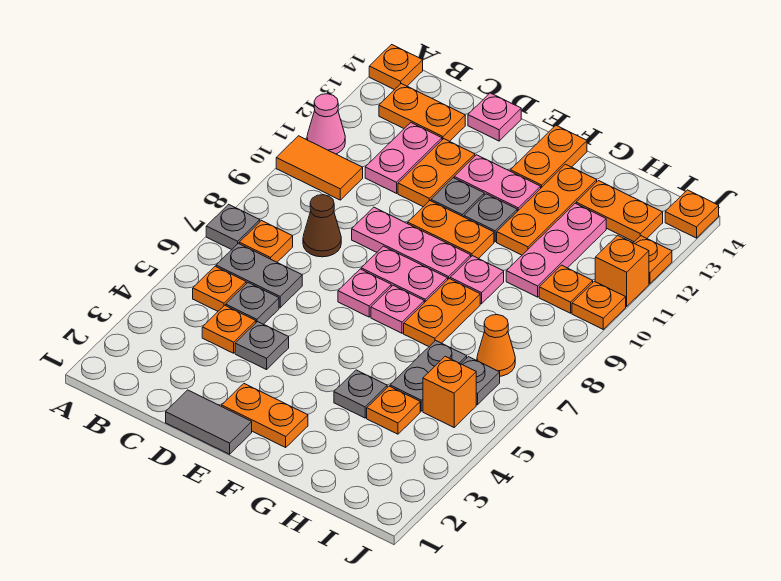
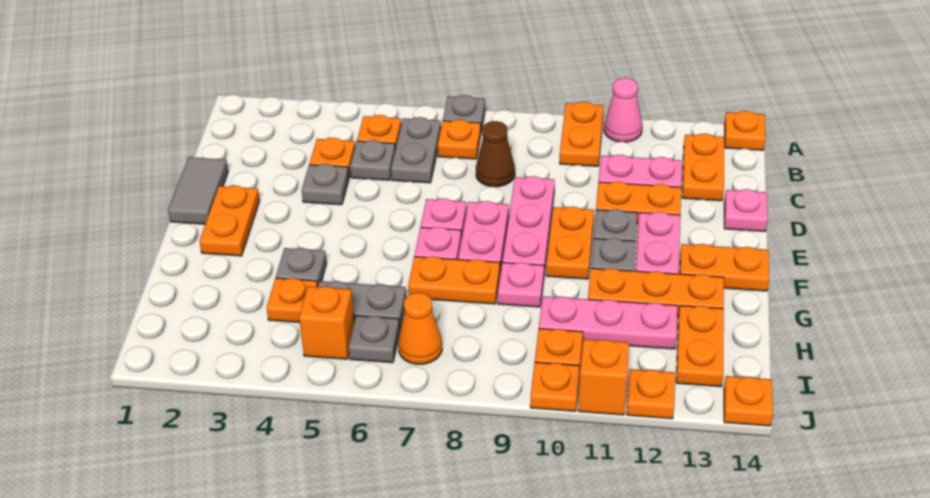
orange 1x2 tile [276,136,363,200] -> orange 1x2 plate [560,102,604,166]

